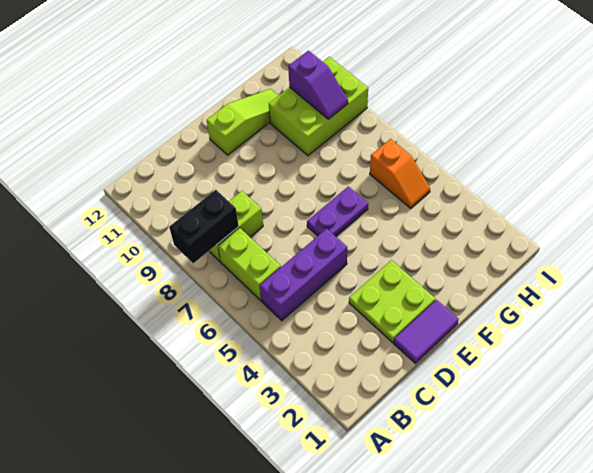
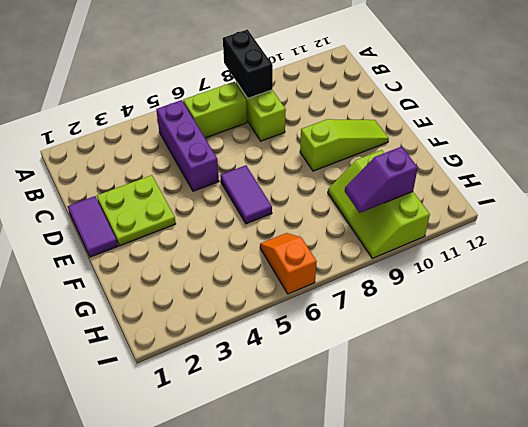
purple 1x2 plate [307,186,368,236] -> purple 1x2 tile [220,165,272,224]
lime 1x3 slope [207,89,279,155] -> lime 1x3 slope turned to [300,119,389,171]
lime 2x3 brick [269,57,368,156] -> lime 2x3 slope [328,150,430,258]
orange 1x2 slope [370,139,430,208] -> orange 1x2 slope turned to [260,233,317,294]

